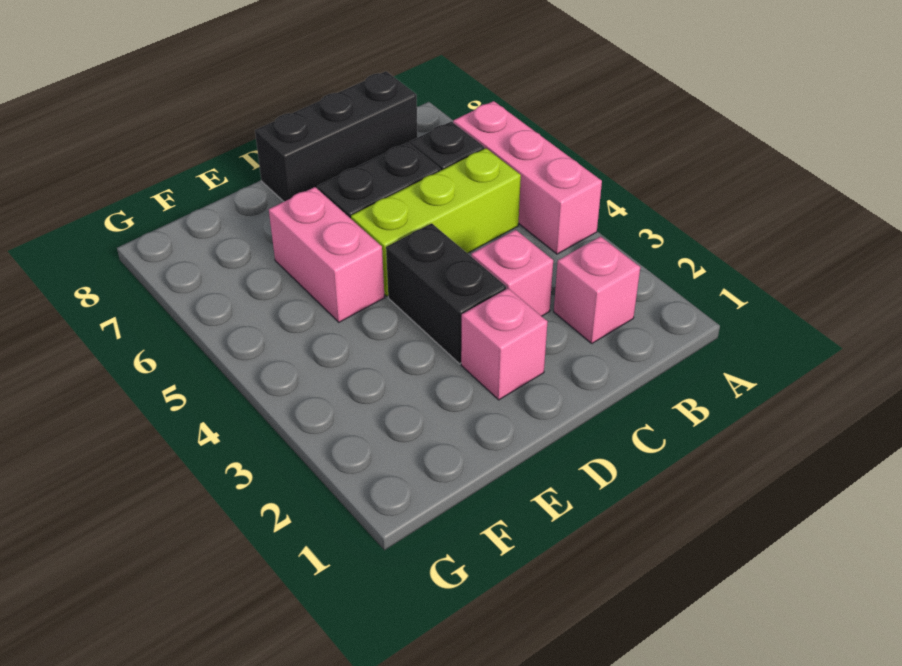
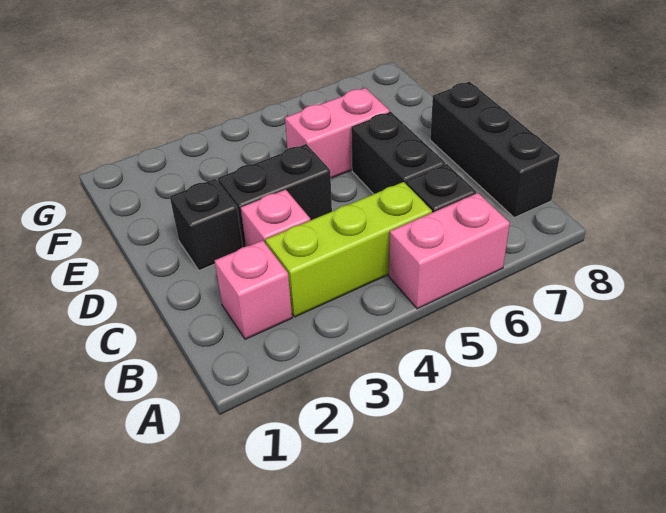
pink 1x3 brick [453,101,602,254] -> pink 1x2 brick [389,193,510,309]
lime 1x3 brick [351,148,521,296] -> lime 1x3 brick turned to [265,182,432,317]
pink 1x1 brick [461,288,547,400] -> black 1x1 brick [170,179,243,270]

